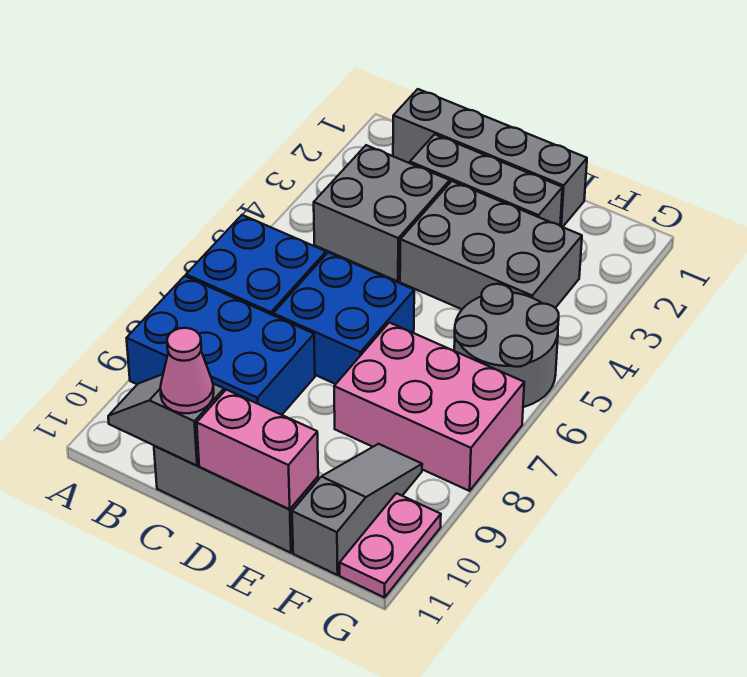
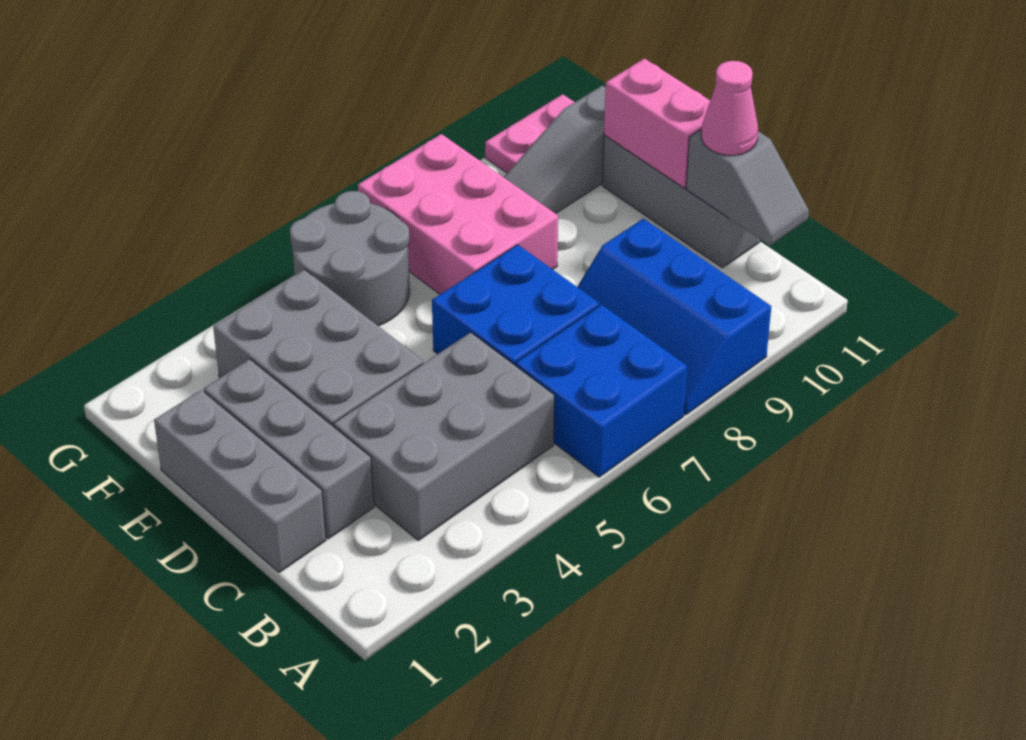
blue 2x3 brick [127,276,315,415] -> blue 2x3 slope [577,219,771,415]
grey 1x4 brick [393,89,587,227] -> grey 1x3 brick [154,390,326,573]
grey 2x2 brick [314,145,450,281] -> grey 2x3 brick [333,333,554,541]

